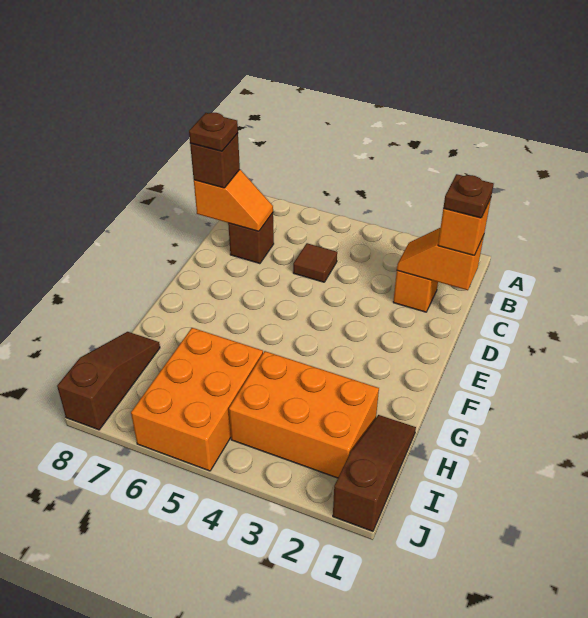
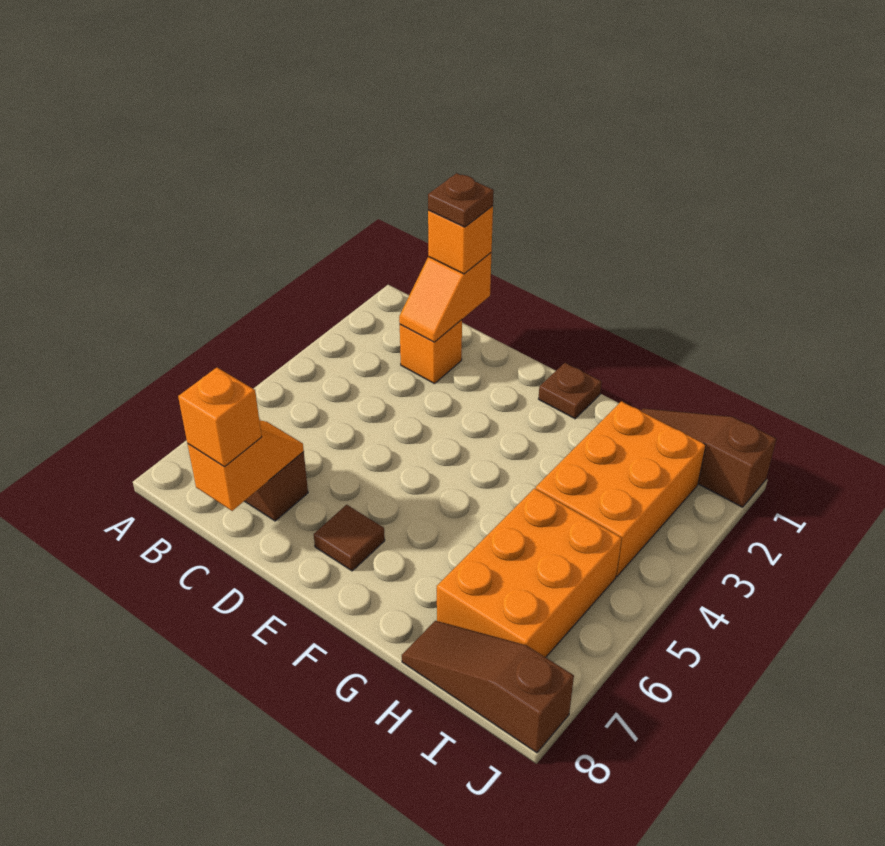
brown 1x1 tile [293,243,337,282] -> brown 1x1 tile moved to [314,505,385,571]
brown 1x1 brick [190,133,240,188] -> orange 1x1 brick [178,368,262,467]
brown 1x1 plate [189,112,238,151] -> brown 1x1 plate moved to [539,363,602,419]
orange 2x3 brick [131,328,263,471] -> orange 2x3 brick turned to [437,488,622,657]

